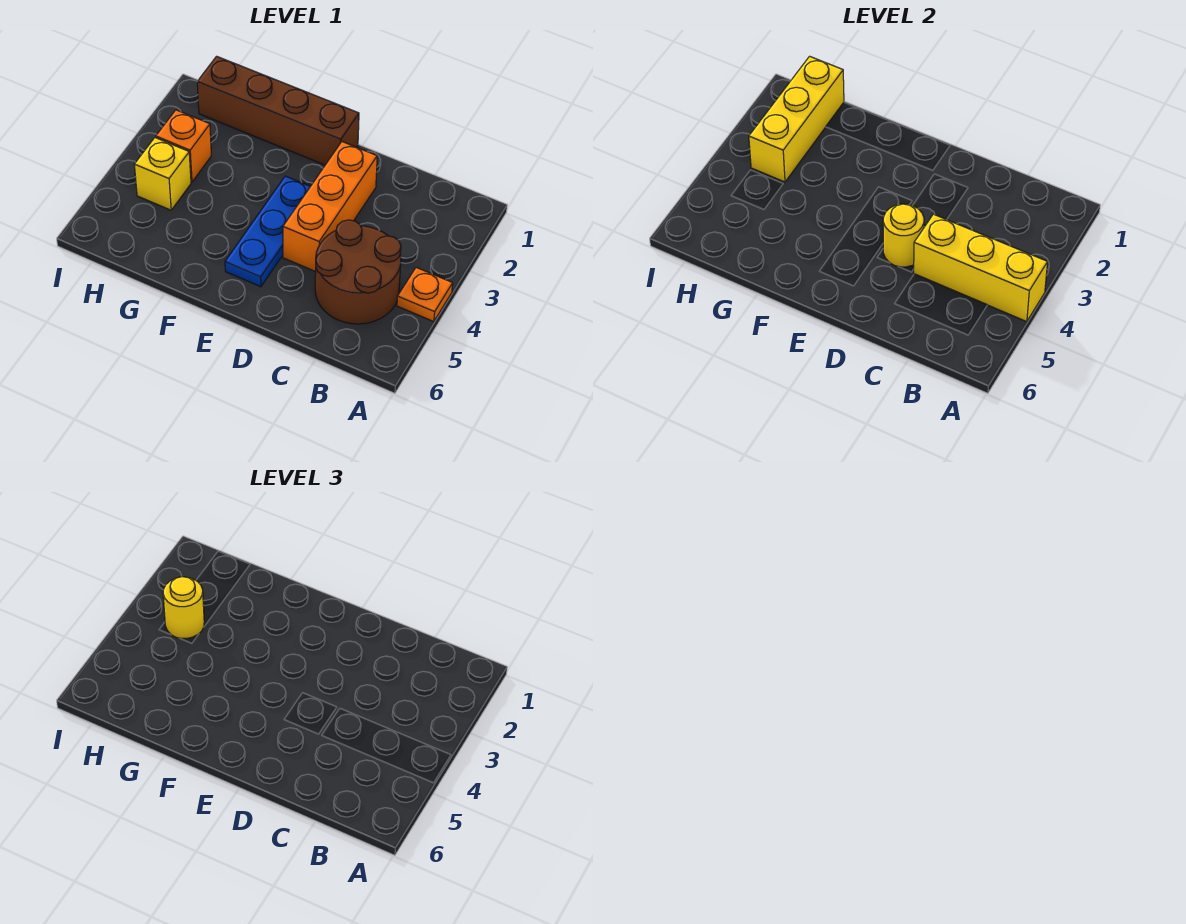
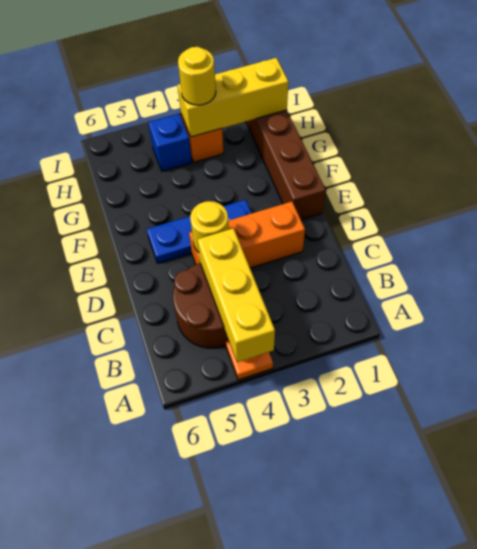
yellow 1x1 brick [134,138,191,210] -> blue 1x1 brick [148,114,192,171]

